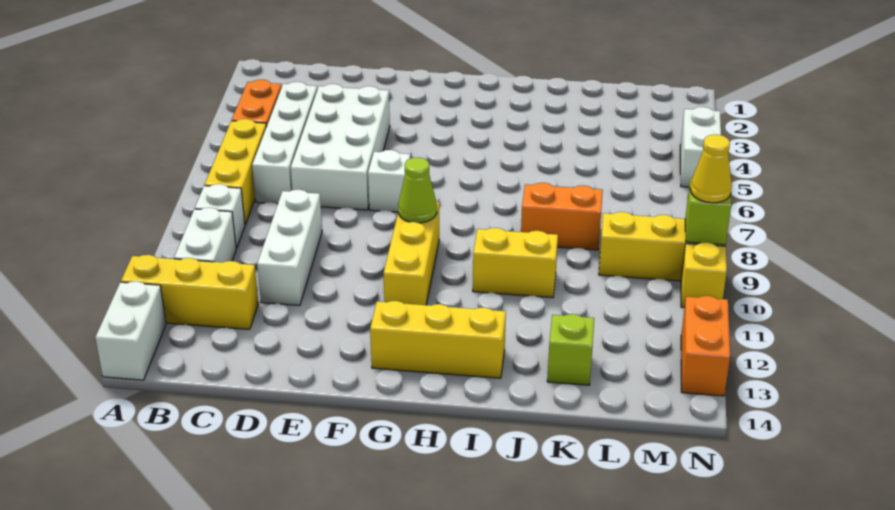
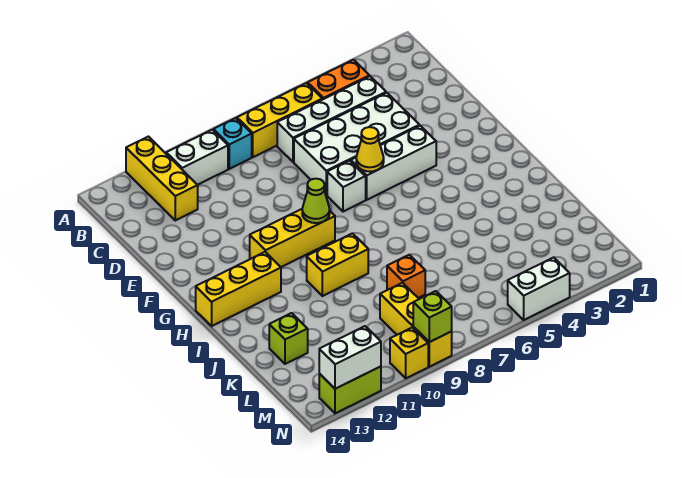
white 1x2 brick [95,281,166,380] -> white 1x2 brick moved to [319,326,381,389]
white 1x1 brick [195,184,245,249] -> cyan 1x1 brick [213,118,252,169]
white 1x3 brick [257,190,322,306] -> white 1x3 brick moved to [351,126,436,200]
yellow 1x3 brick [370,301,506,378] -> yellow 1x3 brick turned to [196,252,281,326]
yellow 1x2 brick [473,228,558,298] -> yellow 1x2 brick turned to [307,233,368,296]
orange 1x2 brick [521,183,603,250] -> orange 1x1 brick [387,255,425,298]
yellow 1x1 cone [690,134,732,203] -> yellow 1x1 cone moved to [356,127,384,172]
orange 1x2 brick [681,296,730,396] -> lime 1x2 brick [319,366,381,413]

